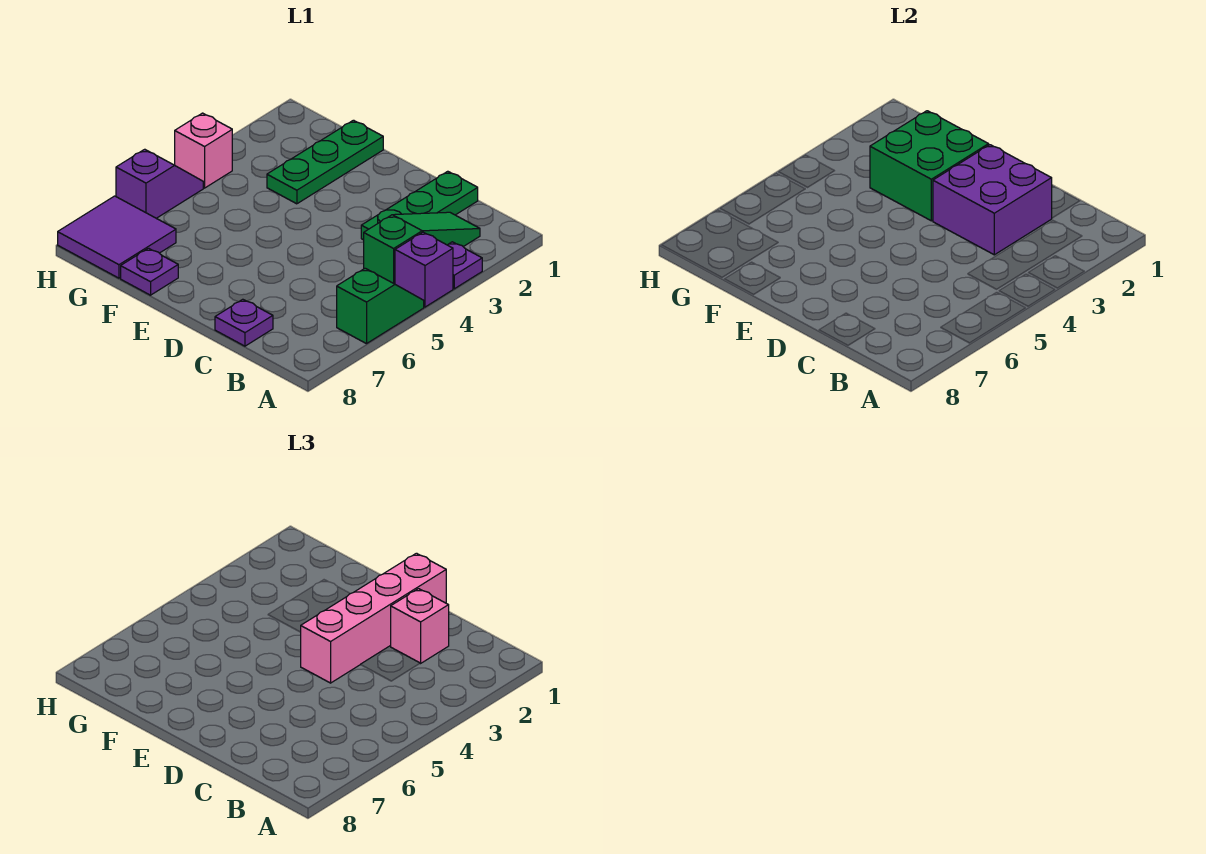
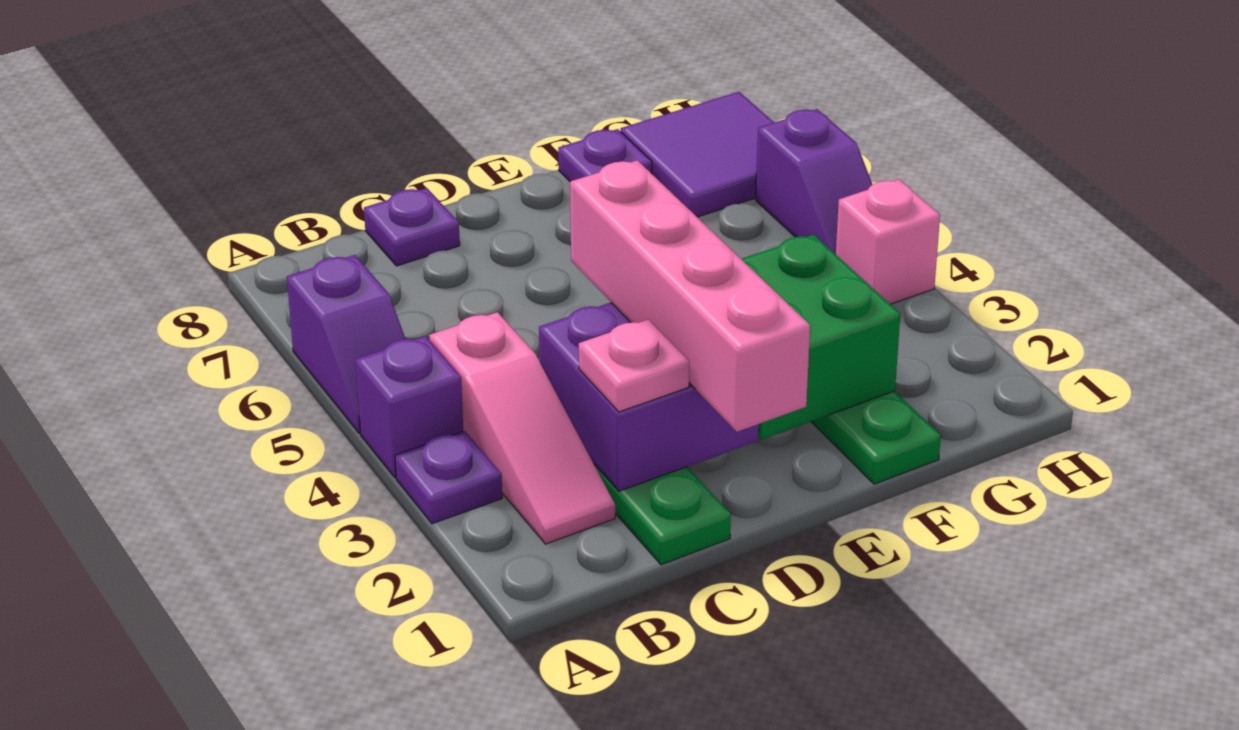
green 1x2 slope [337,268,424,344] -> purple 1x2 slope [287,255,405,433]
green 1x3 slope [364,212,480,284] -> pink 1x3 slope [429,312,615,544]
pink 1x1 brick [391,589,449,663] -> pink 1x1 plate [579,319,689,412]

